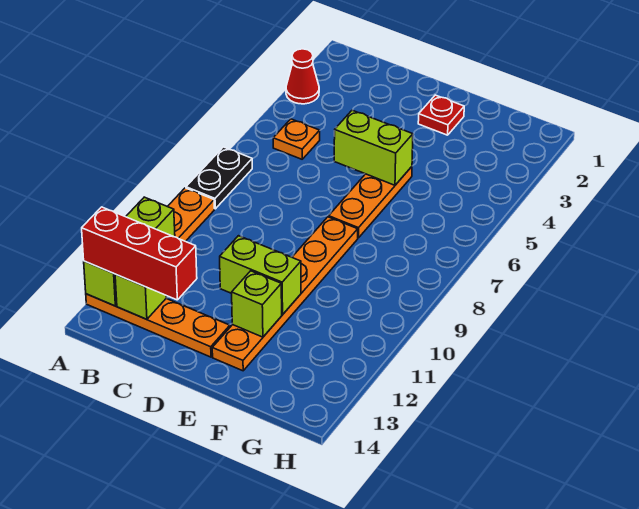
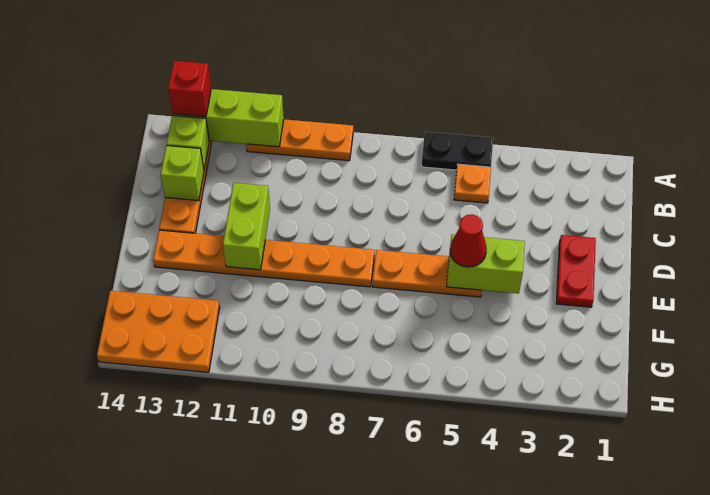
red 1x1 cone [286,49,319,104] -> red 1x1 cone moved to [450,214,487,267]
black 1x2 plate [186,147,252,209] -> black 1x2 plate moved to [422,132,493,170]
red 1x3 brick [82,207,197,300] -> red 1x1 brick [168,61,211,117]
lime 1x2 brick [334,110,413,185] -> lime 1x2 brick turned to [447,234,525,294]
red 1x1 plate [418,95,464,135] -> red 1x2 plate [556,235,596,307]
lime 1x1 brick [232,271,282,337] -> lime 1x1 brick moved to [161,146,204,201]
none -> orange 2x3 plate [97,291,220,372]

